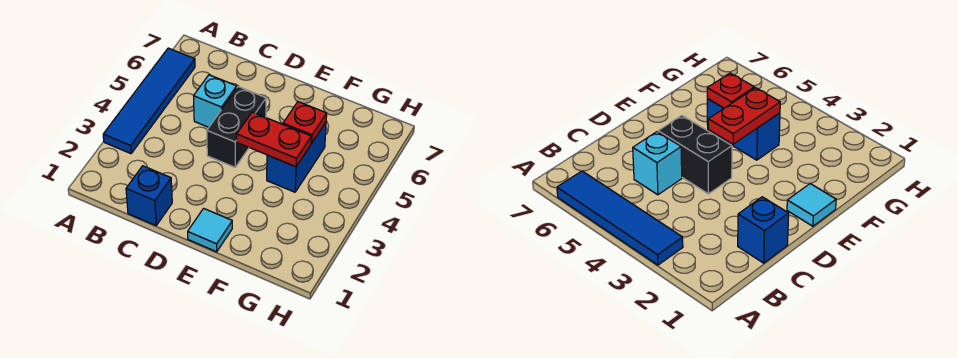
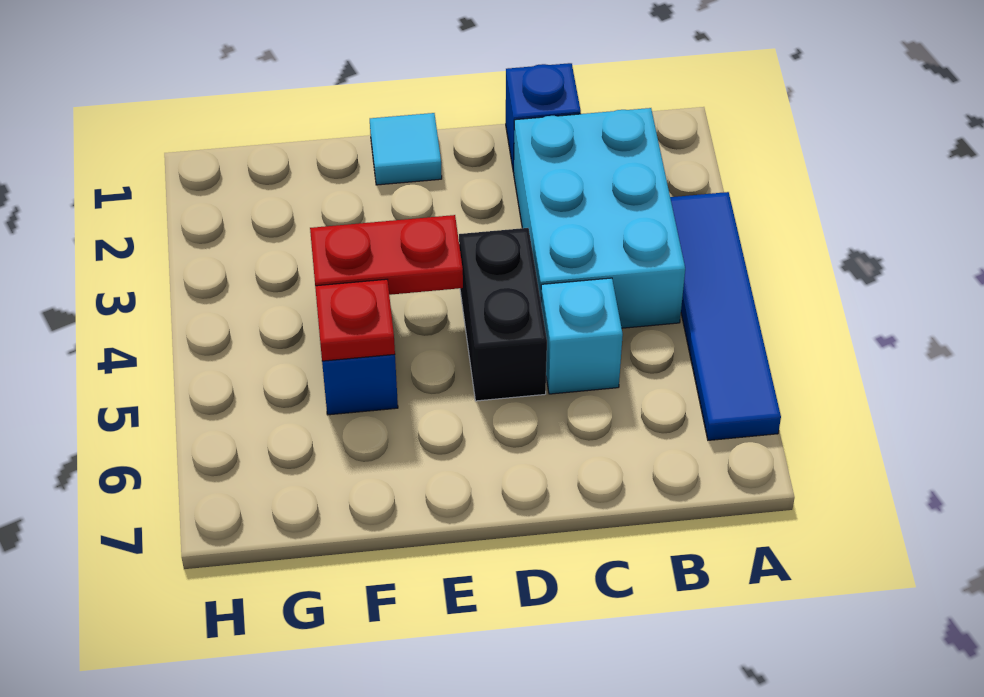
none -> cyan 2x3 brick [514,108,685,328]

